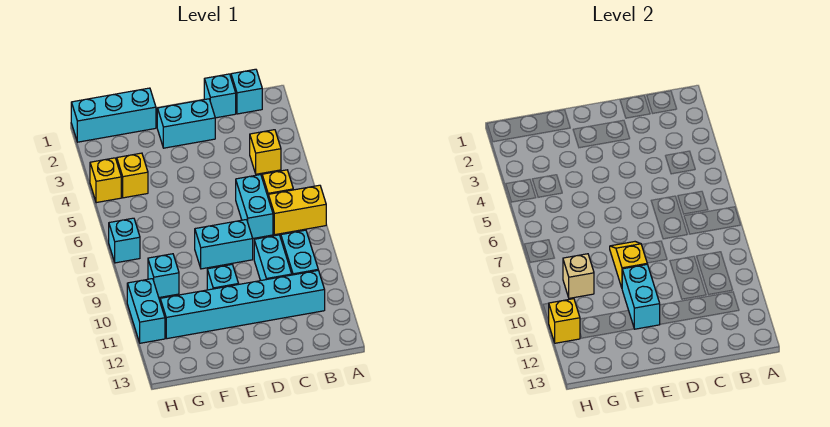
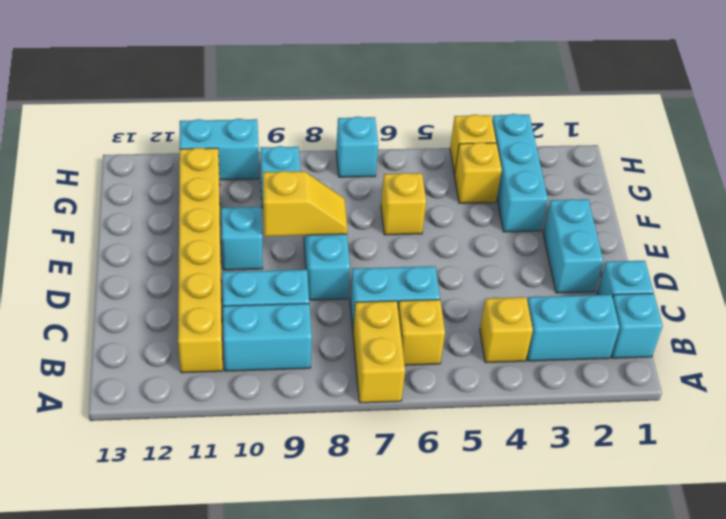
cyan 1x6 brick [160,270,325,339] -> yellow 1x6 brick [178,148,223,373]
cyan 1x2 brick [622,264,660,329] -> cyan 1x2 brick moved to [527,295,620,361]
cyan 1x3 brick [71,88,156,142] -> cyan 1x3 brick moved to [492,114,548,232]
tan 1x1 brick [563,254,594,298] -> none
yellow 1x1 brick [549,299,580,343] -> yellow 1x1 brick moved to [381,173,426,235]

